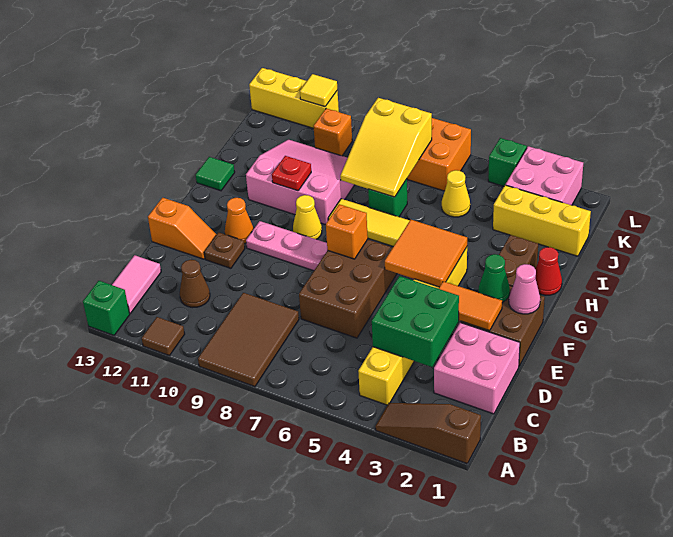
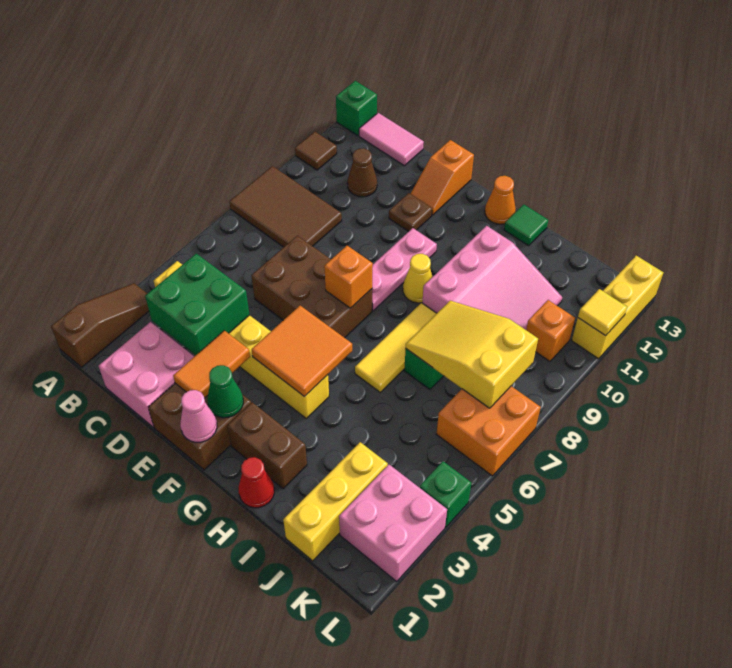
orange 1x1 cone [225,198,254,243] -> orange 1x1 cone moved to [485,176,516,224]
red 1x1 plate [272,156,311,191] -> none
yellow 1x1 cone [442,170,470,217] -> none

